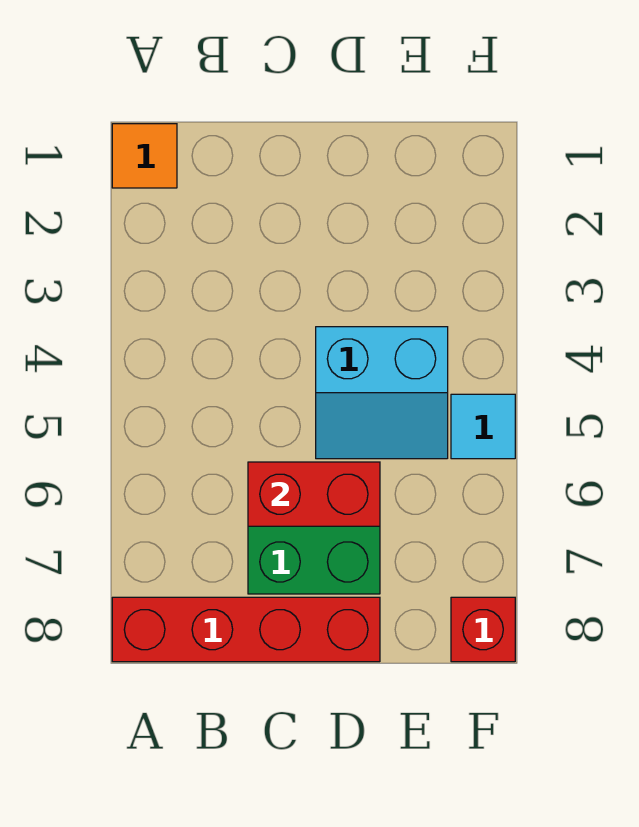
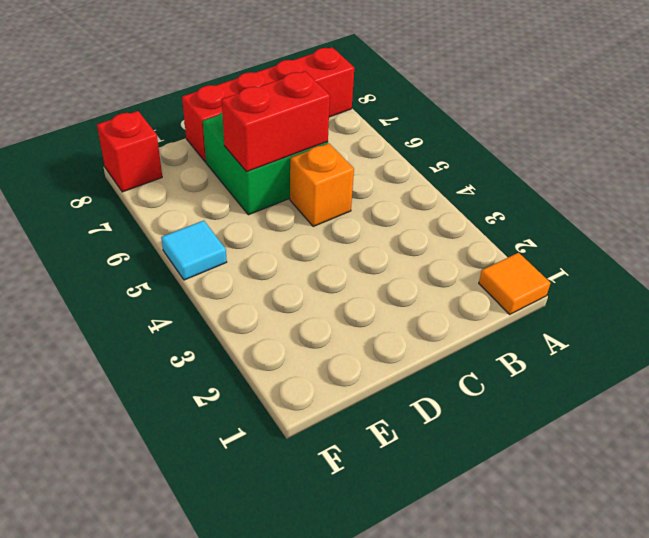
none -> orange 1x1 brick [290,143,354,227]
cyan 2x2 slope [316,327,448,459] -> none

